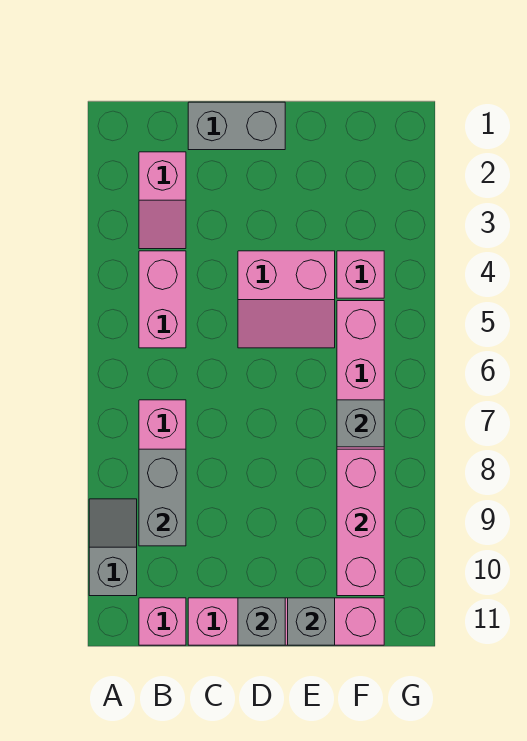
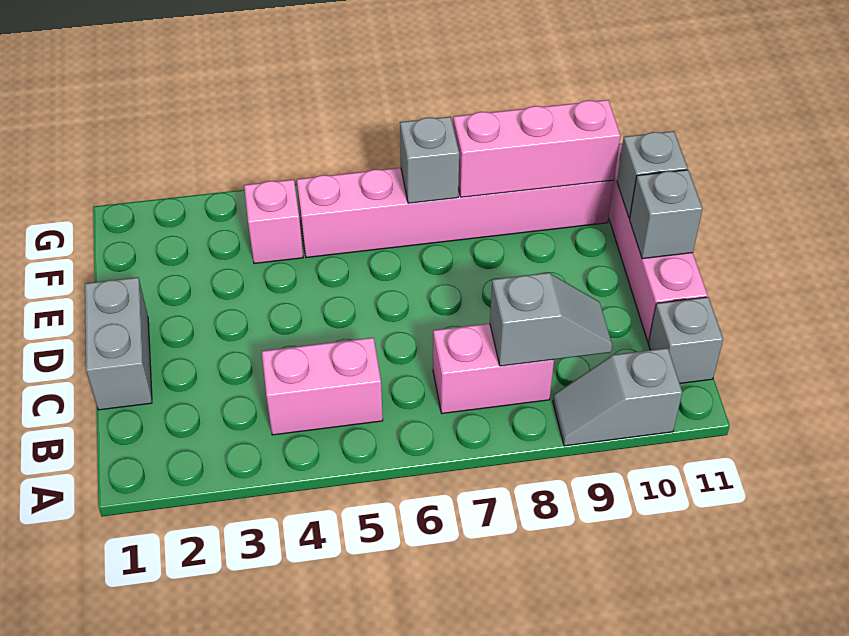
pink 1x2 slope [139,152,186,249] -> none
grey 1x2 brick [139,449,186,546] -> grey 1x2 slope [490,273,612,366]
pink 1x1 brick [139,598,186,645] -> grey 1x1 brick [648,297,723,383]
pink 2x2 slope [238,251,335,348] -> none

